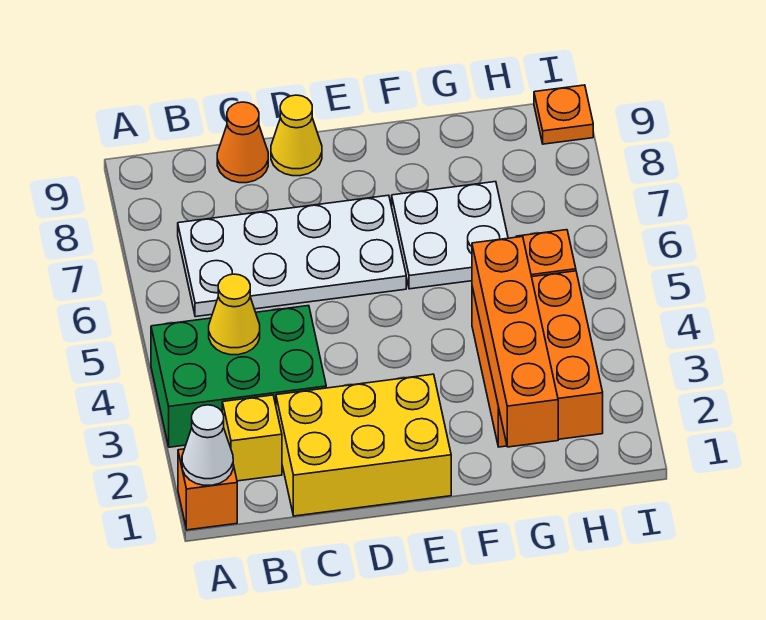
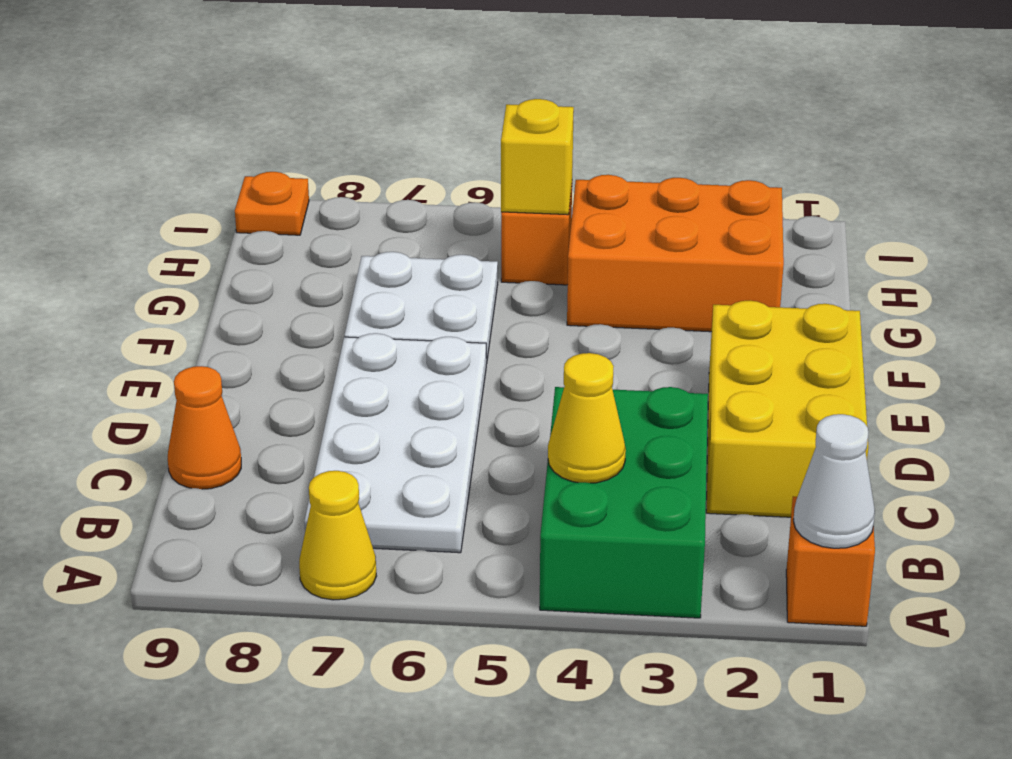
yellow 1x1 brick [222,395,282,481] -> yellow 1x1 brick moved to [501,99,574,215]
yellow 1x1 cone [271,95,322,176] -> yellow 1x1 cone moved to [299,471,376,600]
orange 1x4 brick [472,237,558,447] -> none

